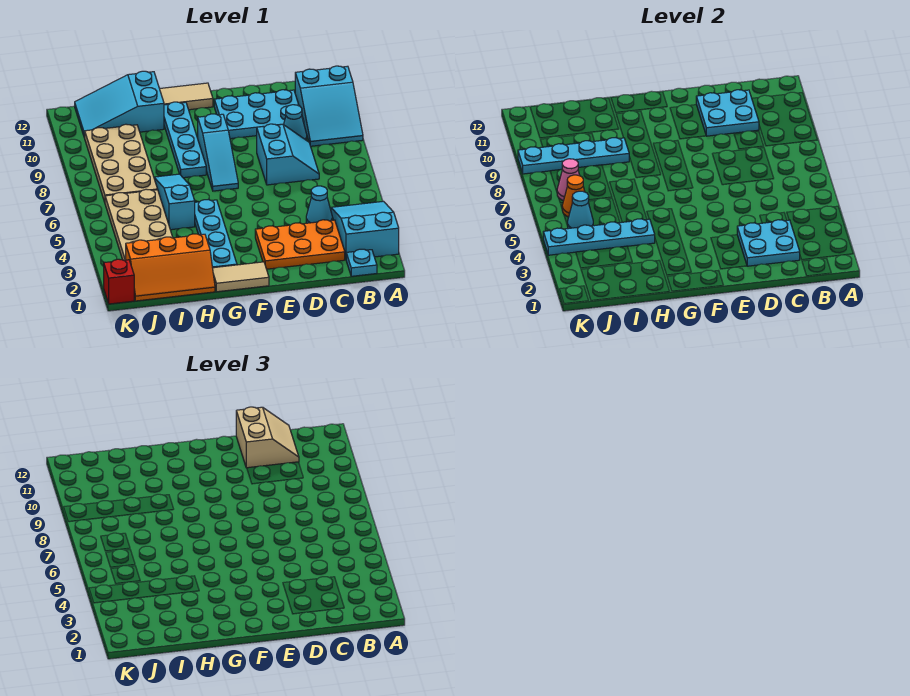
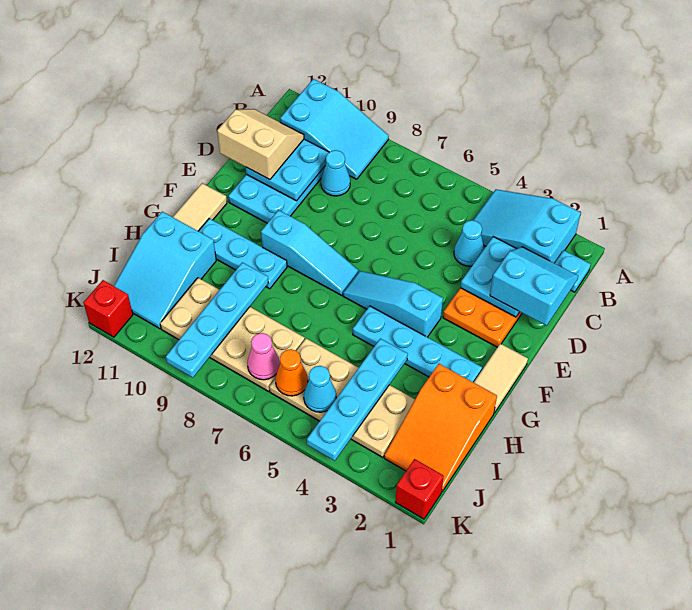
cyan 2x2 slope [257,124,319,185] -> cyan 2x2 slope moved to [490,247,578,326]
cyan 1x4 plate [164,102,206,178] -> cyan 1x3 plate [199,218,287,289]
orange 2x3 slope [126,234,215,301] -> orange 2x3 slope turned to [384,364,497,491]
cyan 1x3 slope [154,174,195,230] -> cyan 1x3 slope moved to [343,271,443,337]
none -> red 1x1 brick [83,280,133,337]

